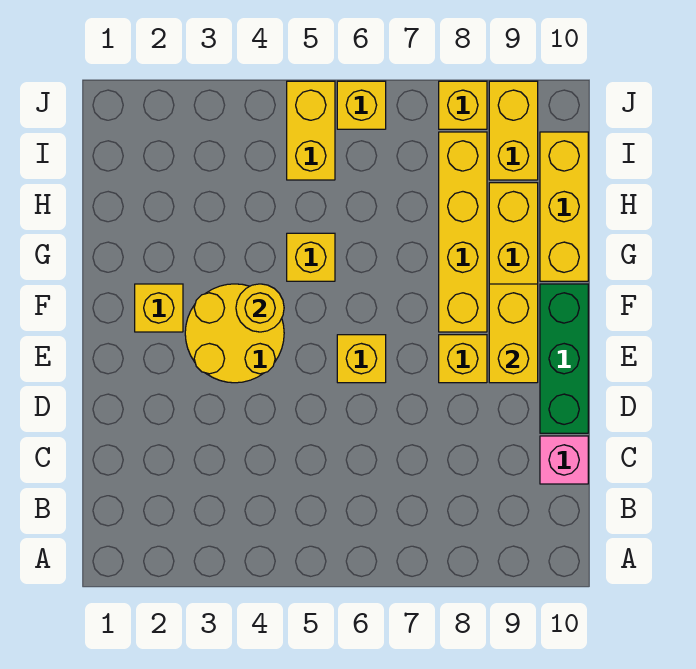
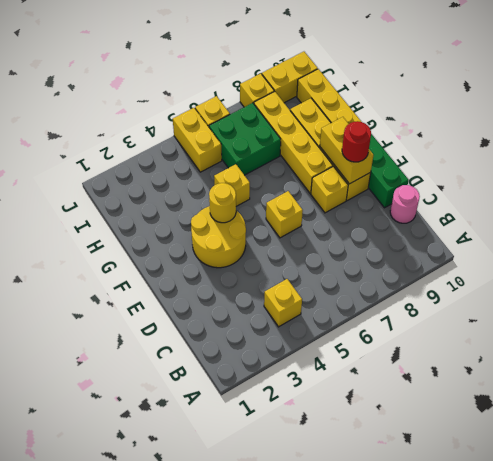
pink 1x1 brick [540,436,588,484] -> pink 1x1 round brick [390,185,420,223]
none -> red 1x1 round brick [342,121,371,162]
yellow 1x1 brick [135,284,183,332] -> yellow 1x1 brick moved to [264,279,302,327]
none -> green 2x2 brick [209,103,281,175]
yellow 1x2 brick [489,81,538,180] -> yellow 1x2 brick turned to [262,52,318,103]

